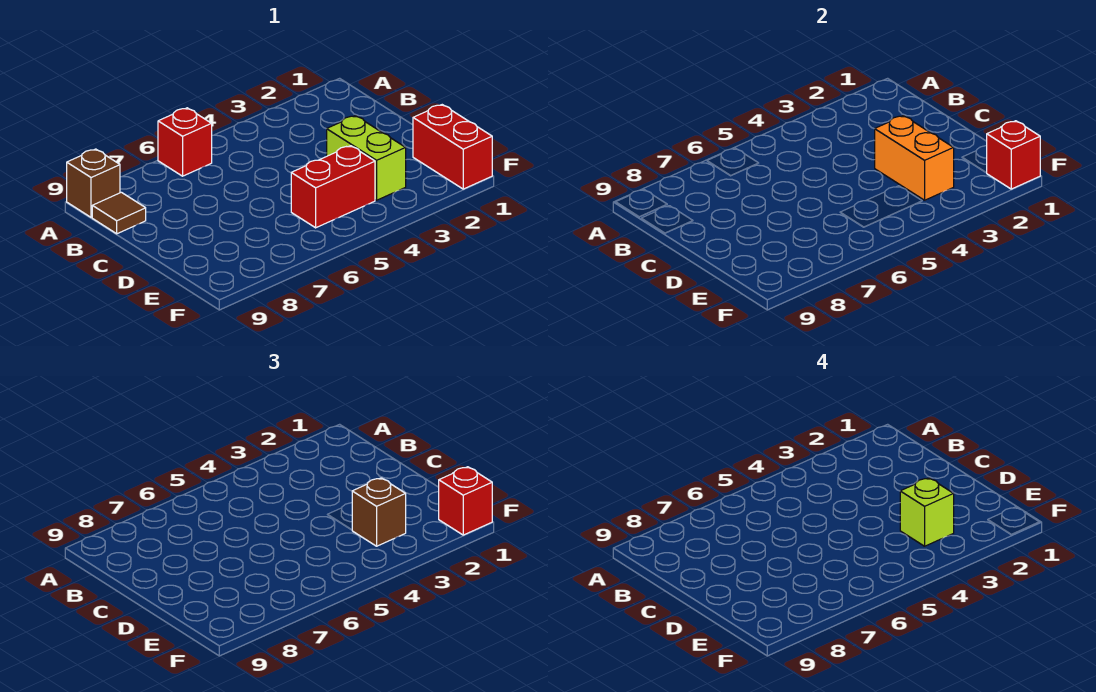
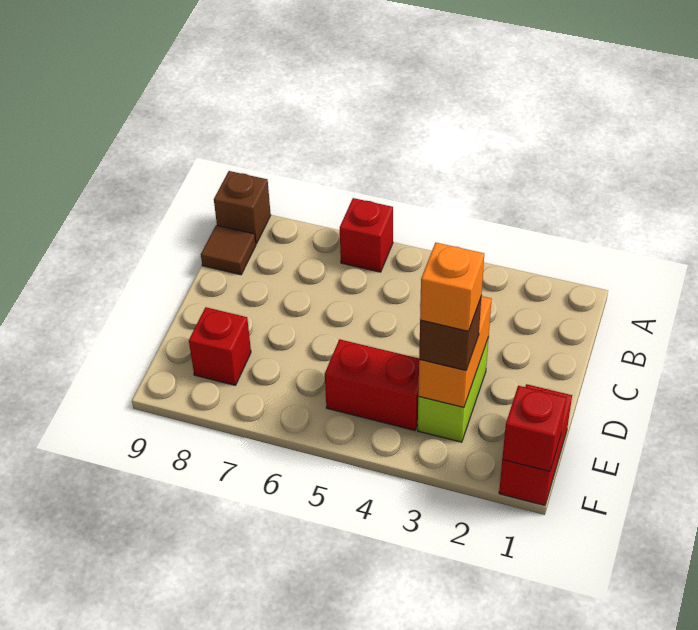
lime 1x1 brick [900,478,954,546] -> orange 1x1 brick [420,242,484,331]
red 1x1 brick [439,467,492,535] -> red 1x1 brick moved to [189,307,251,385]

